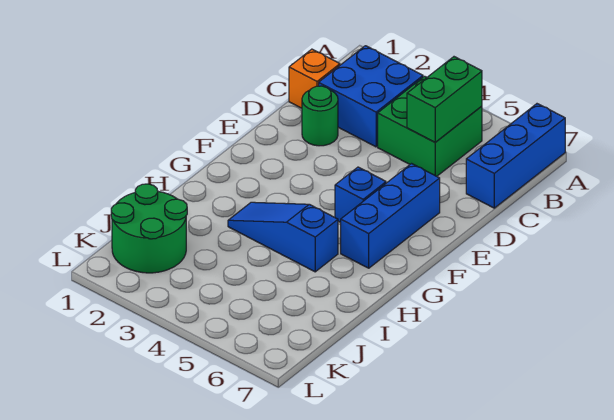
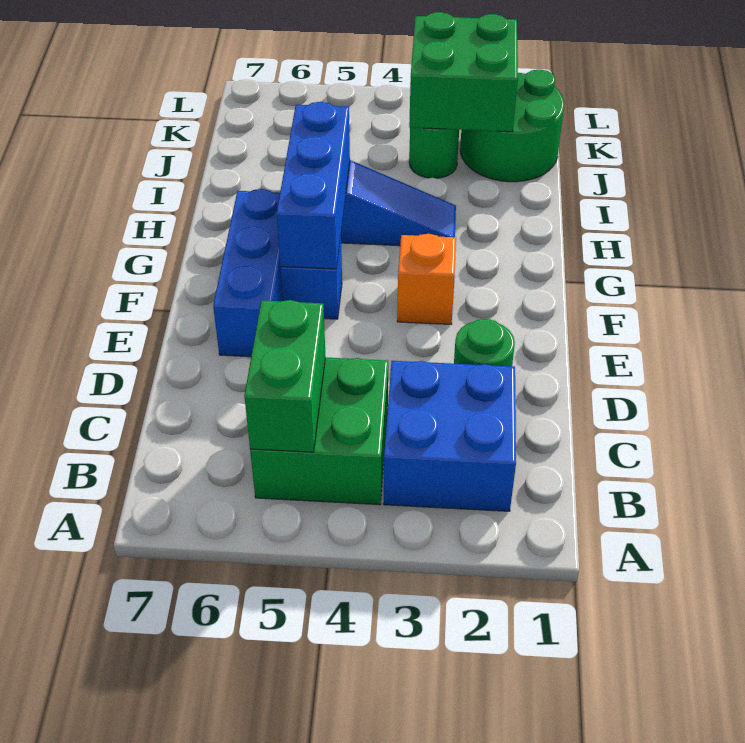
blue 1x3 brick [466,104,565,208] -> blue 1x3 brick moved to [277,102,350,269]
orange 1x1 brick [289,49,340,108] -> orange 1x1 brick moved to [397,234,456,324]
none -> green 2x2 brick [409,12,518,132]
none -> green 1x1 round brick [409,128,459,178]

